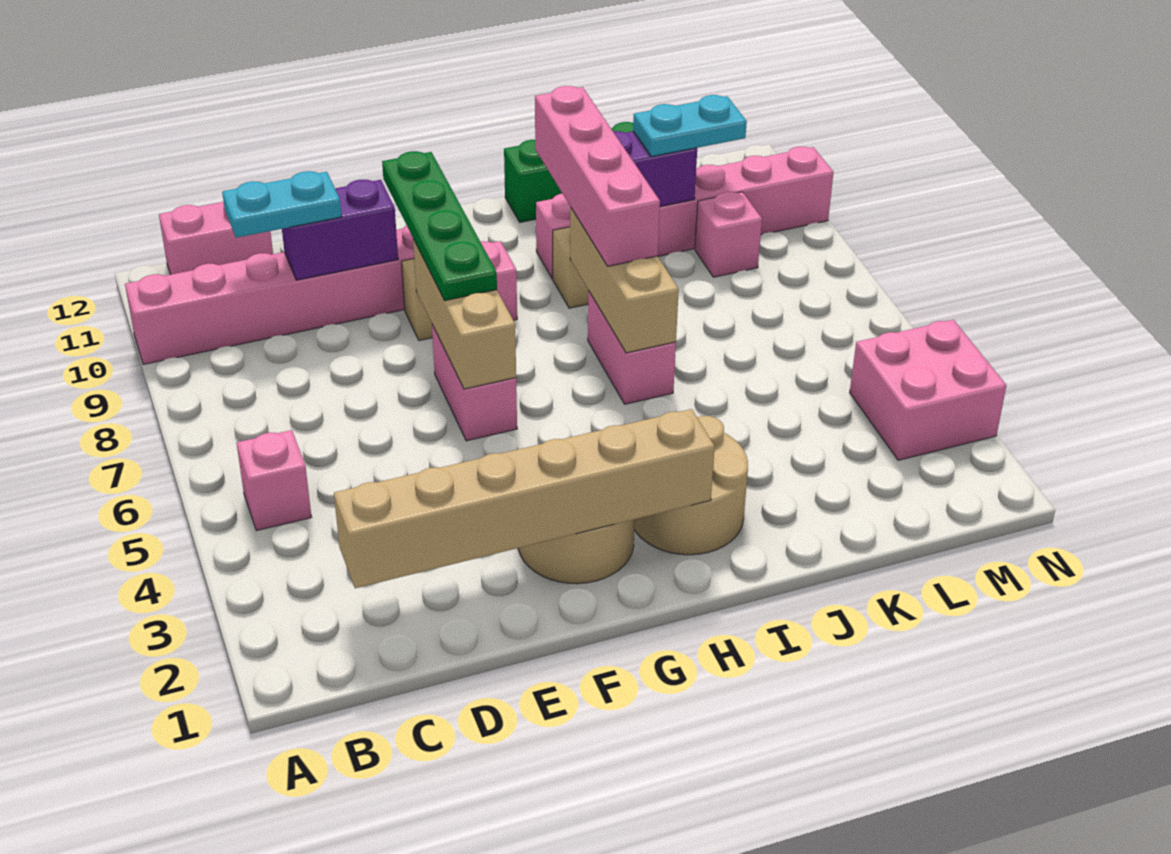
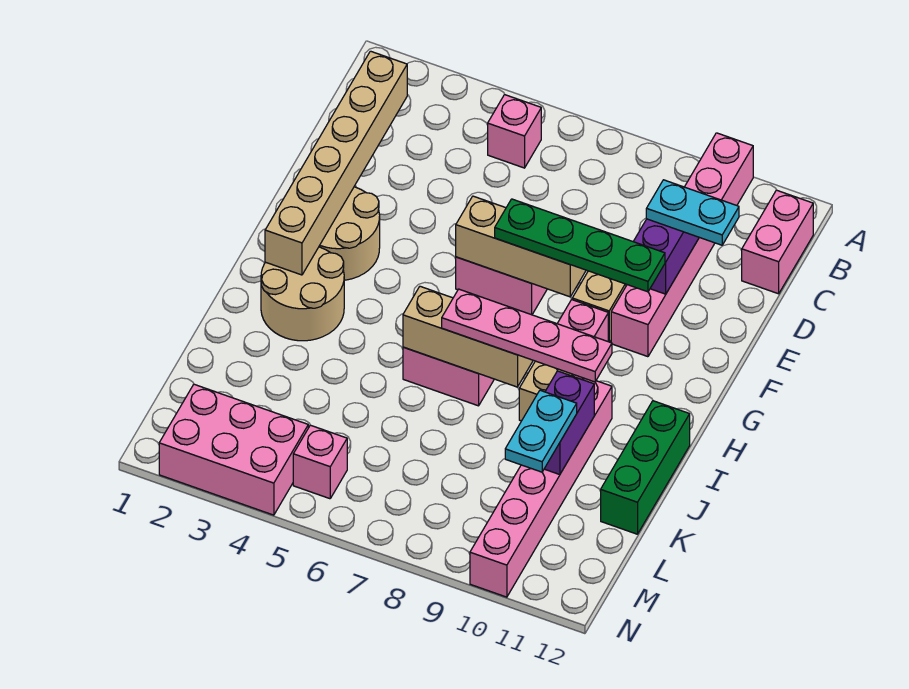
cyan 1x2 plate [222,171,342,238] -> cyan 1x2 plate turned to [646,180,739,245]
pink 1x4 brick [535,86,660,266] -> pink 1x4 plate [442,289,612,382]
pink 1x1 brick [695,192,762,277] -> pink 1x1 brick moved to [293,425,347,499]
pink 2x2 brick [850,320,1006,460] -> pink 2x3 brick [159,384,308,515]

